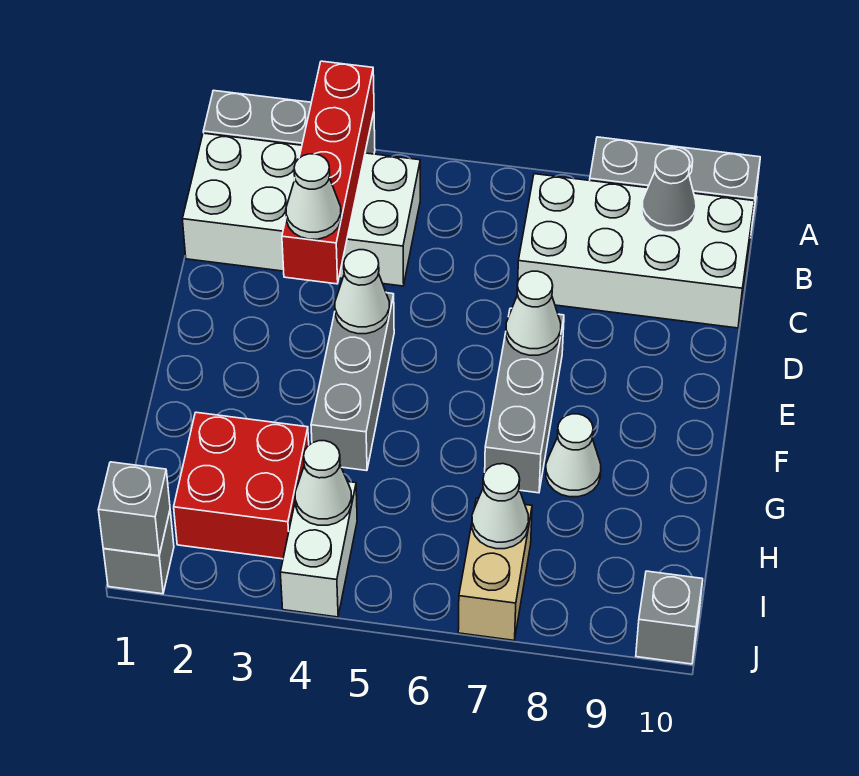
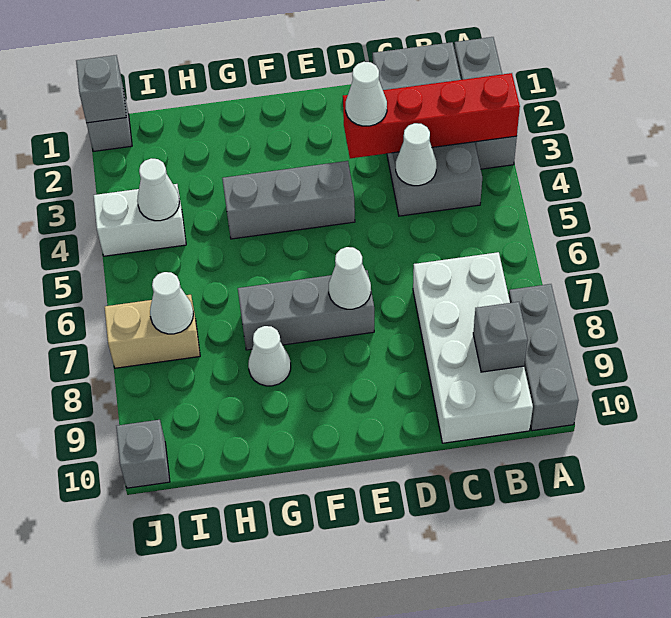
white 2x4 brick [182,133,420,286] -> grey 2x4 brick [373,42,482,216]
grey 1x1 cone [642,149,696,232] -> grey 1x1 brick [473,302,528,372]
white 1x1 cone [335,250,389,334] -> white 1x1 cone moved to [396,123,437,186]
red 2x2 brick [174,412,309,559] -> none

